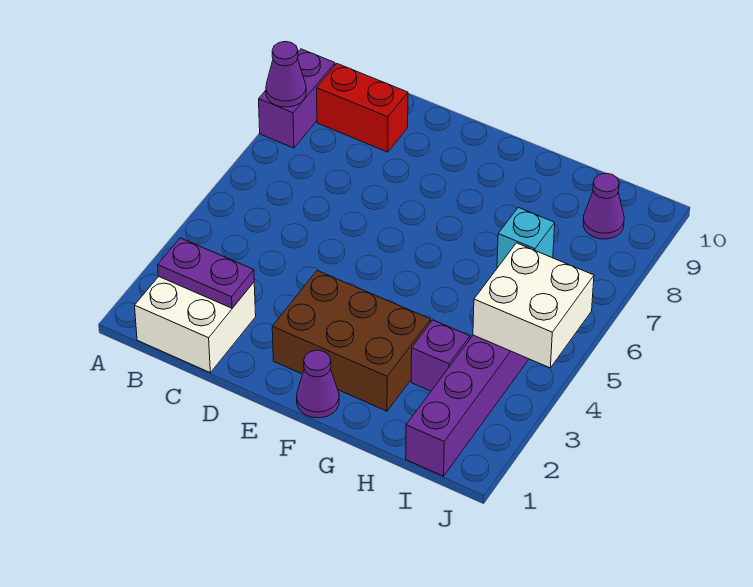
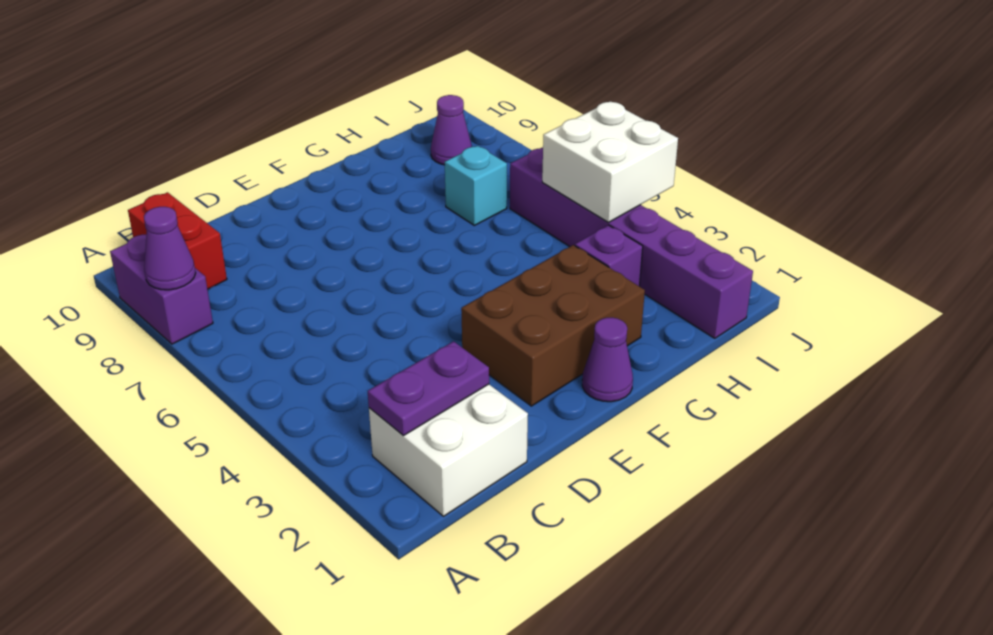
red 1x2 brick [317,64,408,152] -> red 1x2 brick turned to [128,192,227,289]

